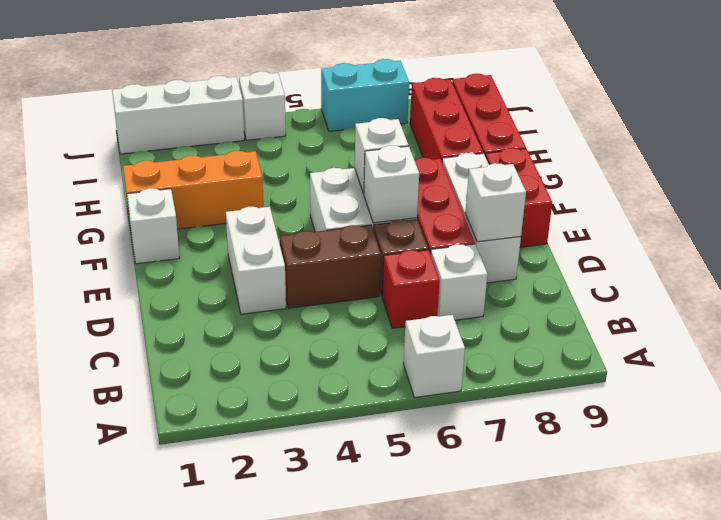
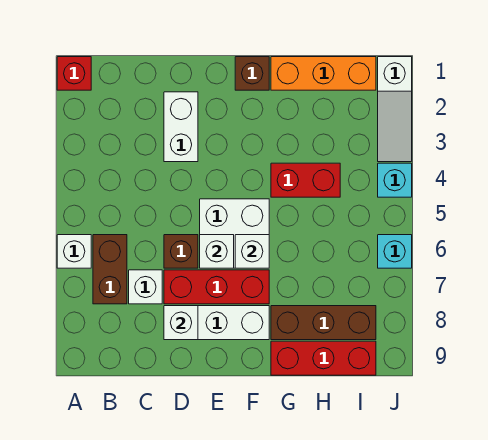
red 1x1 brick [382,250,440,328] -> red 1x1 brick moved to [57,57,91,90]
white 1x2 brick [226,207,286,314] -> white 1x2 brick turned to [164,92,198,162]
brown 1x2 brick [280,225,381,308] -> brown 1x2 brick moved to [93,235,127,304]
red 1x2 brick [486,148,552,247] -> red 1x2 brick moved to [271,163,340,197]
white 1x1 brick [127,188,180,264] -> brown 1x1 brick [235,57,269,90]
orange 1x3 brick [123,151,263,229] -> orange 1x3 brick turned to [271,57,376,90]
red 1x3 brick [410,78,483,161] -> brown 1x3 brick [271,306,376,340]
white 1x3 brick [112,76,244,154] -> white 1x3 slope [378,57,412,162]
white 1x1 brick [239,71,286,140] -> cyan 1x1 brick [378,163,412,197]
cyan 1x2 brick [321,59,409,131] -> cyan 1x1 brick [378,235,412,268]

